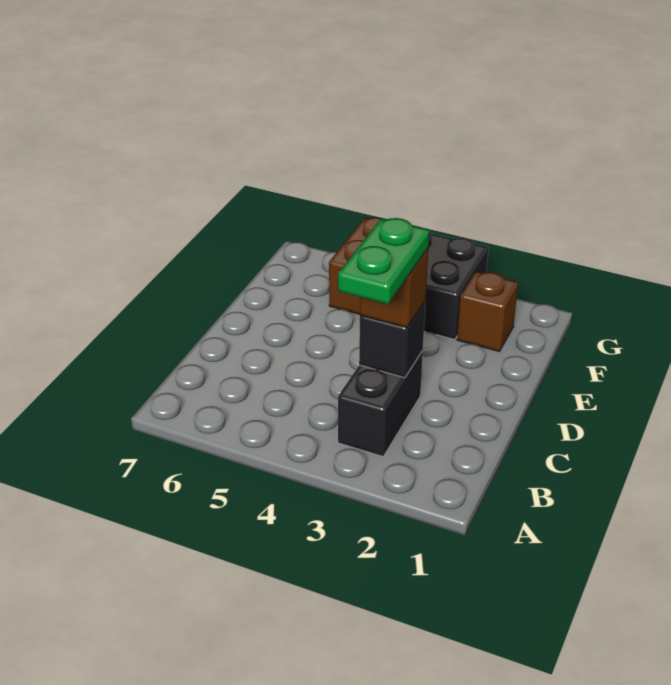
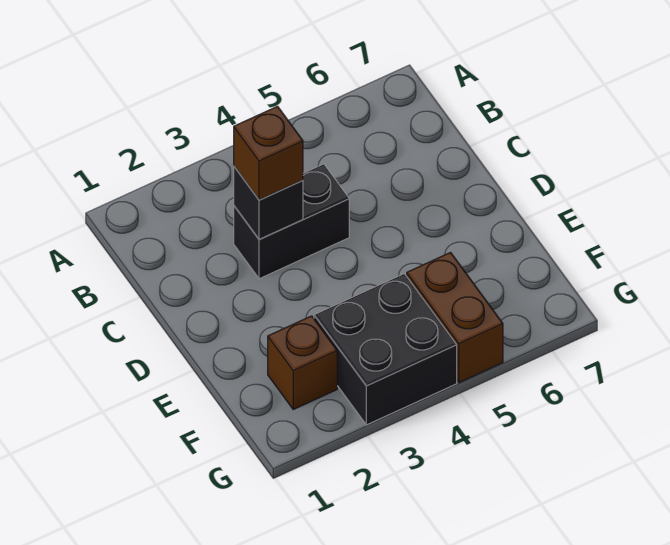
black 1x2 brick [338,350,423,456] -> black 1x2 brick turned to [234,164,349,279]
green 1x2 plate [338,218,429,304] -> none

